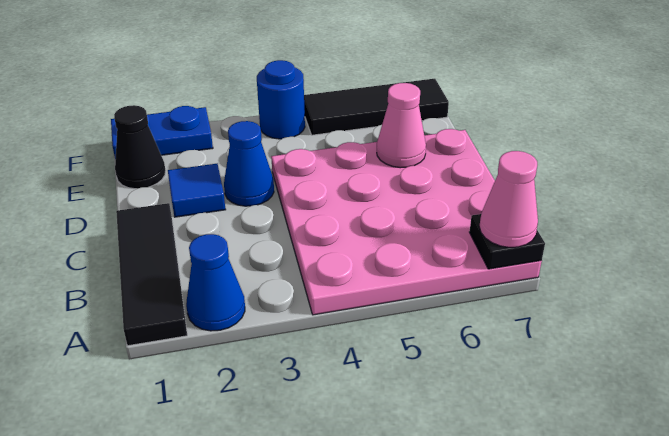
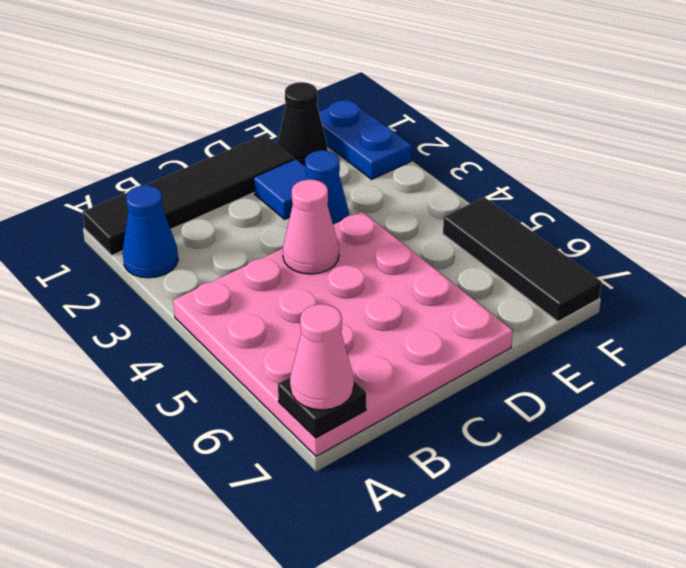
black 1x3 tile [116,203,187,346] -> black 1x4 tile [82,135,294,255]
pink 1x1 cone [377,83,426,168] -> pink 1x1 cone moved to [283,180,339,274]
blue 1x1 round brick [257,60,305,139] -> none

